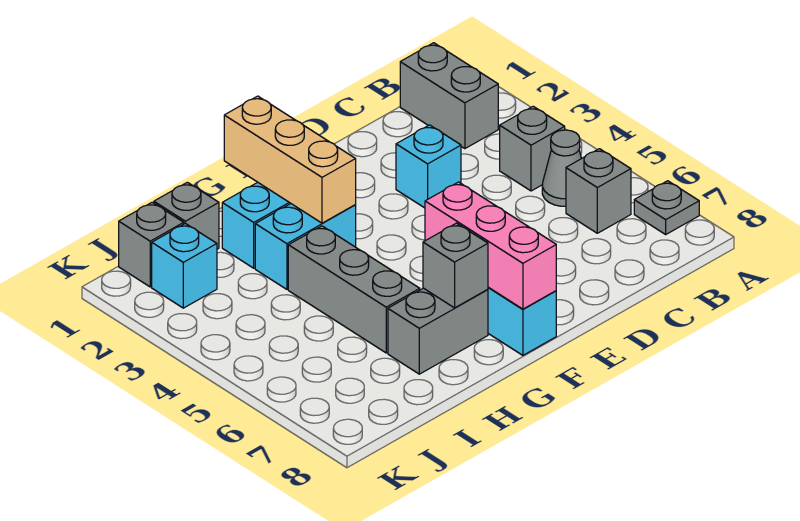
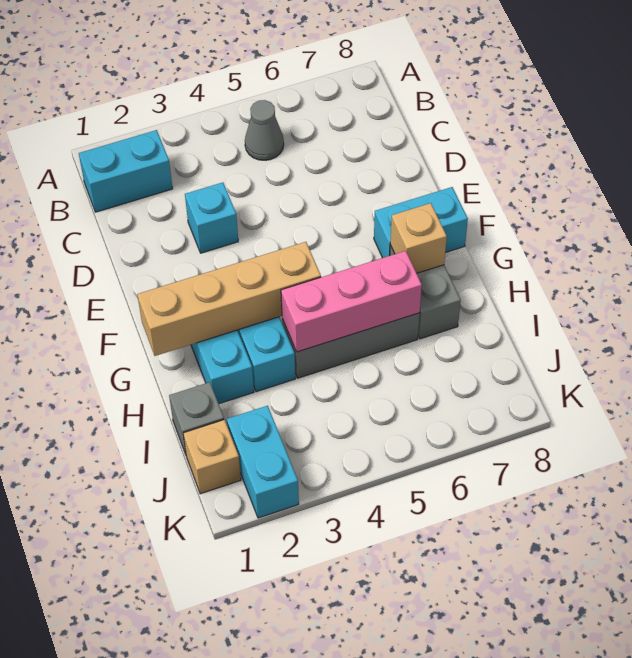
grey 1x1 plate [634,181,699,234] -> none
grey 1x2 brick [400,43,498,149] -> cyan 1x2 brick [79,130,173,212]
grey 1x1 brick [500,106,565,191] -> none
grey 1x1 brick [566,149,631,233] -> none
pink 1x3 brick [425,182,556,309] -> pink 1x3 brick moved to [281,251,422,352]
tan 1x3 brick [224,96,356,223] -> tan 1x4 brick [137,242,321,356]
grey 1x1 brick [423,223,488,308] -> tan 1x1 brick [390,203,447,273]
grey 1x1 brick [119,202,184,287] -> tan 1x1 brick [183,420,241,494]
cyan 1x1 brick [152,223,217,308] -> cyan 1x2 brick [227,406,299,518]

